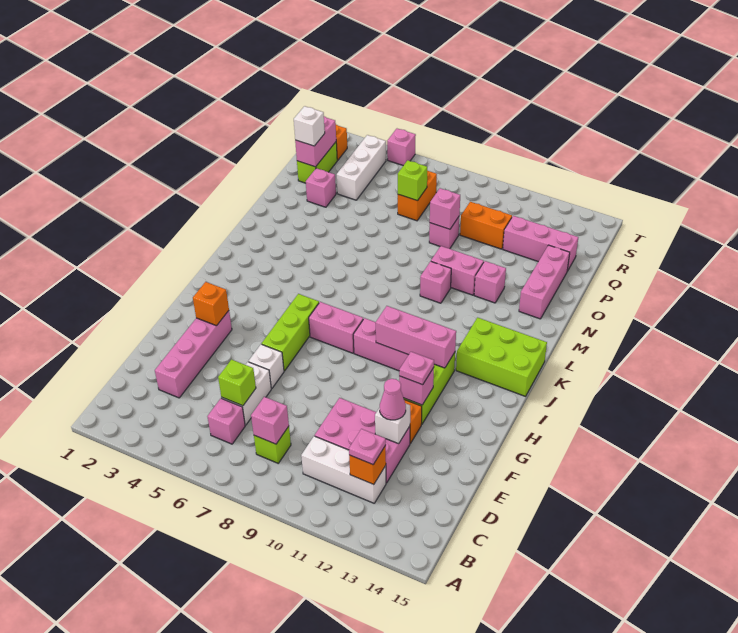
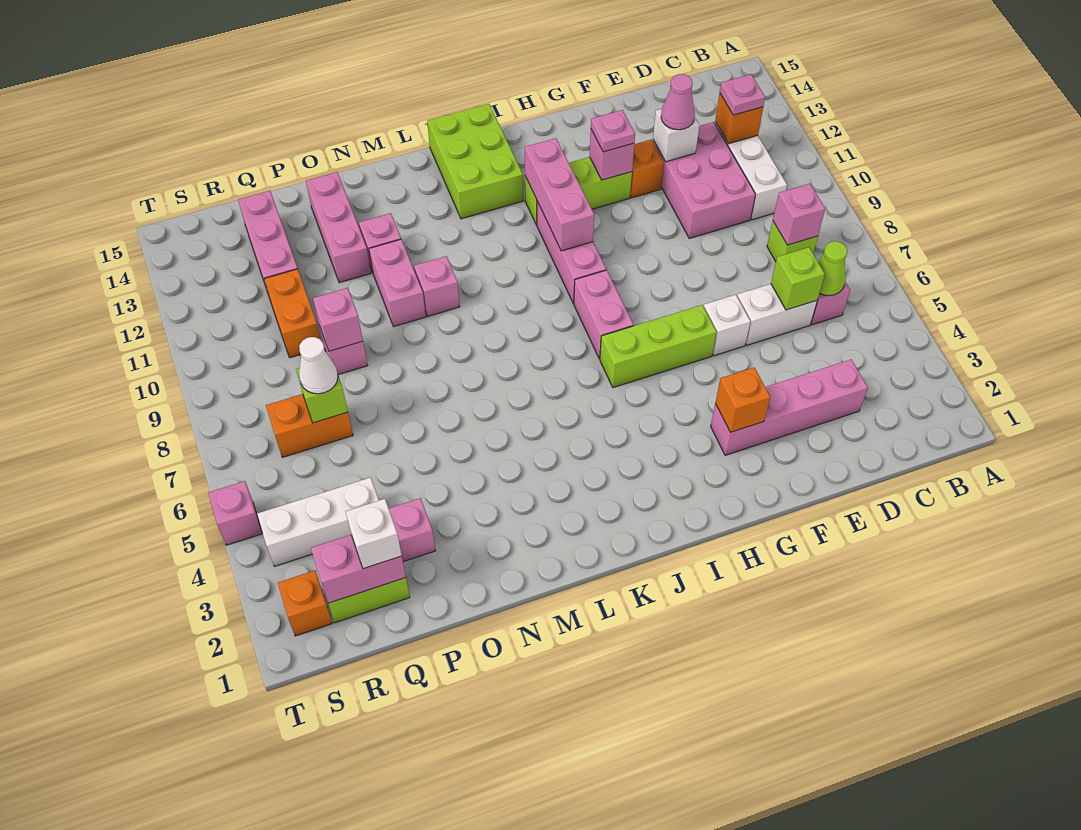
none -> lime 1x1 cone [818,241,847,296]
pink 1x3 brick [519,245,570,319] -> pink 1x3 brick turned to [306,172,371,283]
none -> white 1x1 cone [299,337,338,394]

